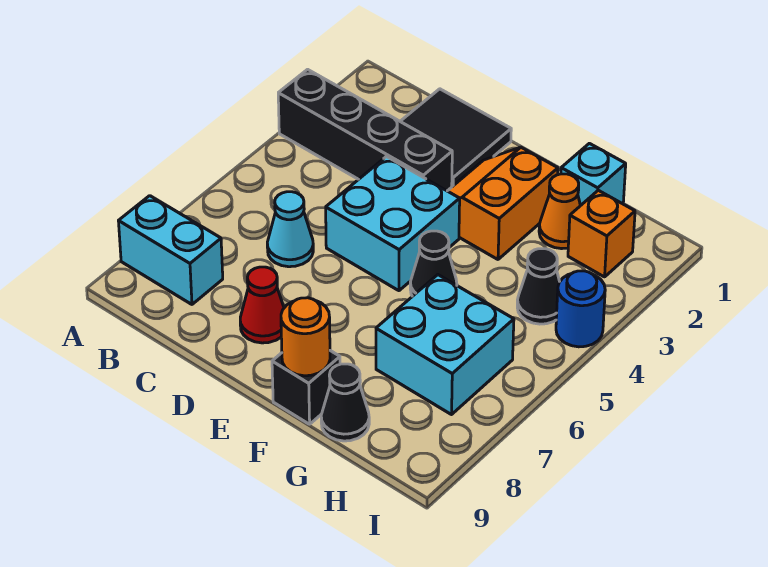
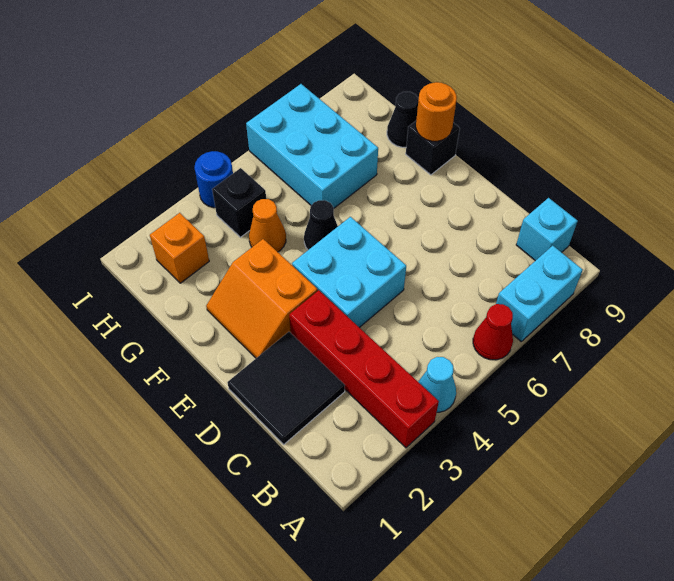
black 1x4 brick [278,69,452,191] -> red 1x4 brick [289,290,439,448]
cyan 1x2 brick [119,196,223,304] -> cyan 1x2 brick turned to [496,246,583,341]
cyan 1x1 cone [267,192,313,267] -> cyan 1x1 cone moved to [418,357,456,412]
red 1x1 cone [240,267,284,343] -> red 1x1 cone moved to [473,304,513,360]
orange 2x2 slope [448,147,558,259] -> orange 2x2 slope turned to [206,239,318,358]
cyan 1x1 brick [561,143,626,206] -> cyan 1x1 brick moved to [516,198,578,261]
orange 1x1 cone [539,174,580,249] -> orange 1x1 cone moved to [249,199,286,252]
cyan 2x2 brick [376,275,514,415] -> cyan 2x3 brick [246,84,378,208]
black 1x1 cone [517,249,560,324] -> black 1x1 brick [212,168,266,237]

